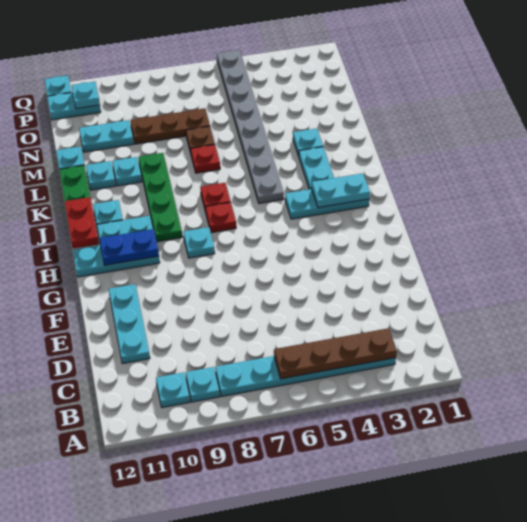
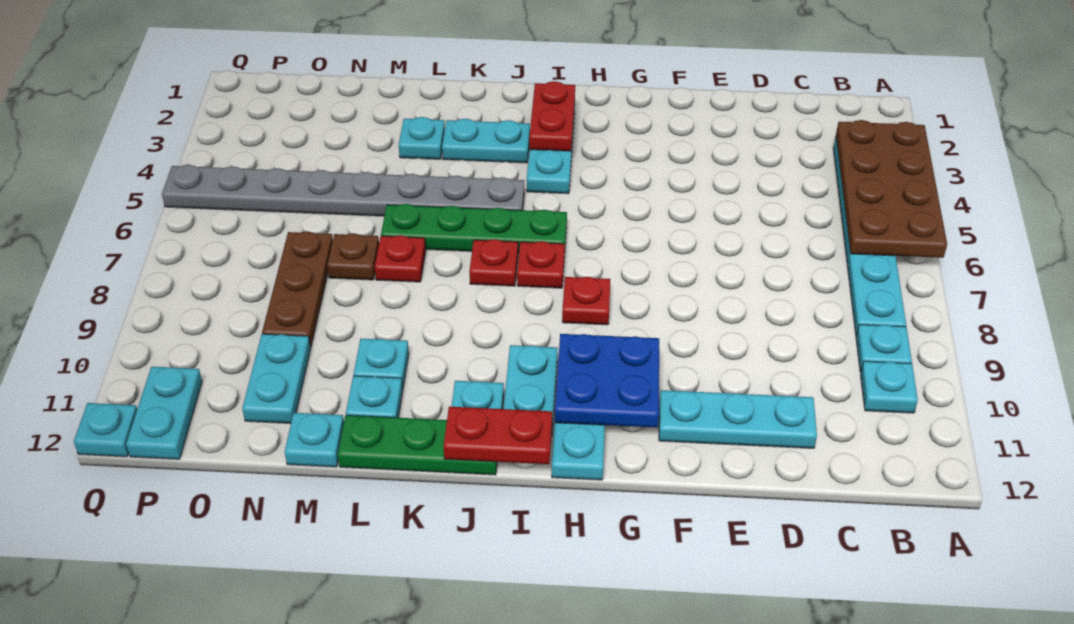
brown 1x4 plate [274,328,397,379] -> brown 2x4 plate [836,120,947,258]
cyan 1x1 plate [183,227,215,258] -> red 1x1 plate [562,277,610,325]
blue 1x2 plate [99,229,159,265] -> blue 2x2 plate [555,334,659,428]
cyan 1x2 plate [312,173,370,208] -> red 1x2 plate [529,81,575,151]
green 1x4 plate [139,153,182,242] -> green 1x4 plate moved to [381,204,567,253]
cyan 1x1 plate [72,82,100,109] -> none

